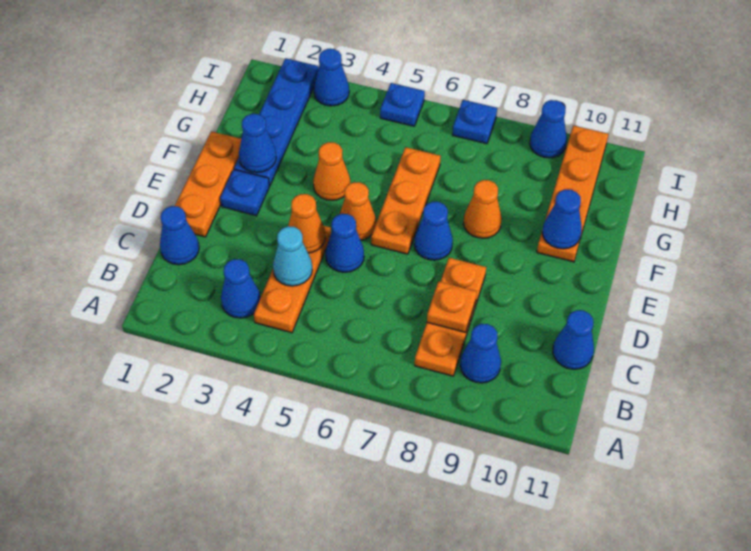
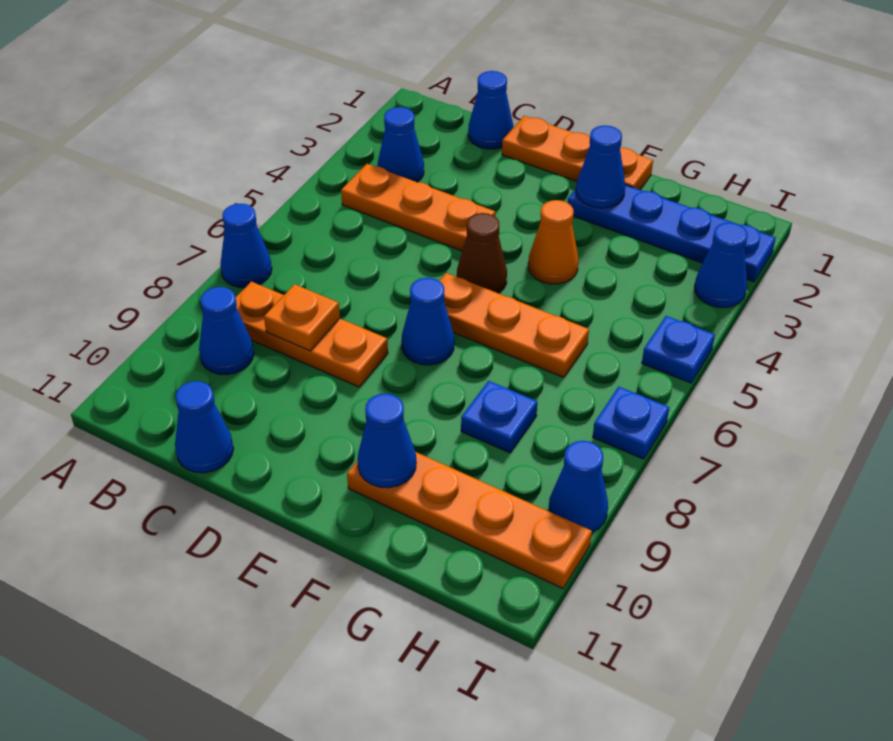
cyan 1x1 cone [273,226,312,286] -> none
orange 1x1 cone [288,194,325,253] -> none
blue 1x1 cone [326,214,364,272] -> blue 1x1 cone moved to [220,204,272,288]
blue 1x1 plate [220,169,269,216] -> blue 1x1 plate moved to [461,381,537,453]
orange 1x1 cone [340,182,376,240] -> brown 1x1 cone [457,213,507,293]
orange 1x1 cone [464,180,502,238] -> none

